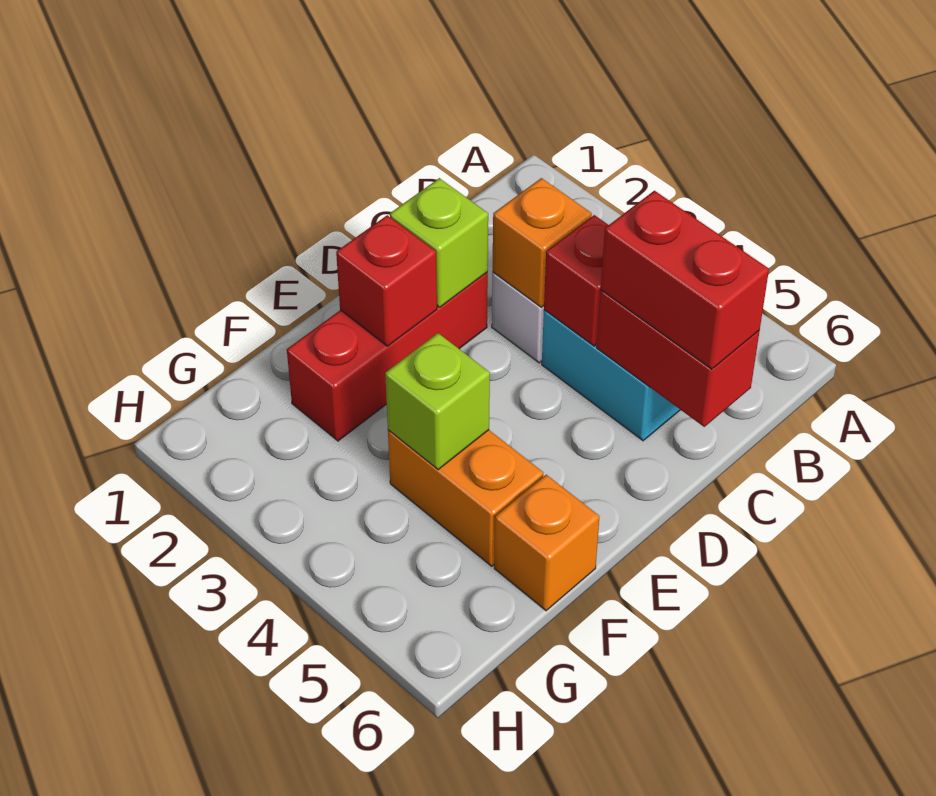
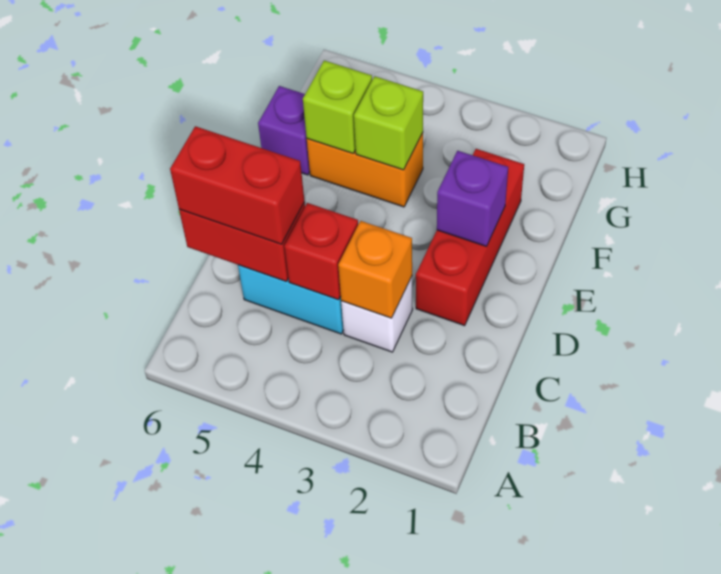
lime 1x1 brick [390,178,488,307] -> lime 1x1 brick moved to [303,61,372,154]
red 1x1 brick [336,215,437,346] -> purple 1x1 brick [437,151,508,246]
orange 1x1 brick [494,475,600,611] -> purple 1x1 brick [258,86,310,175]

